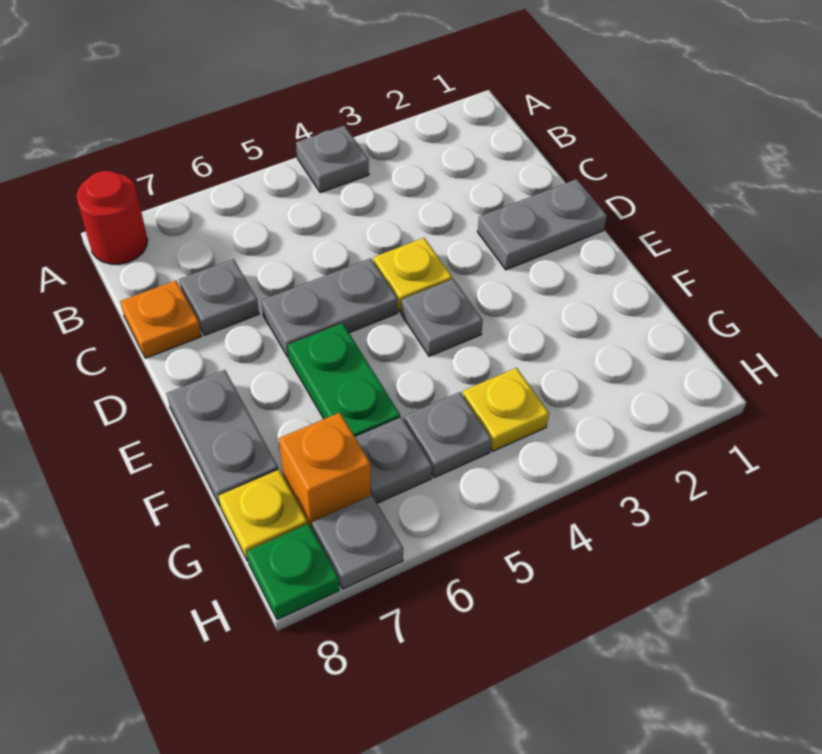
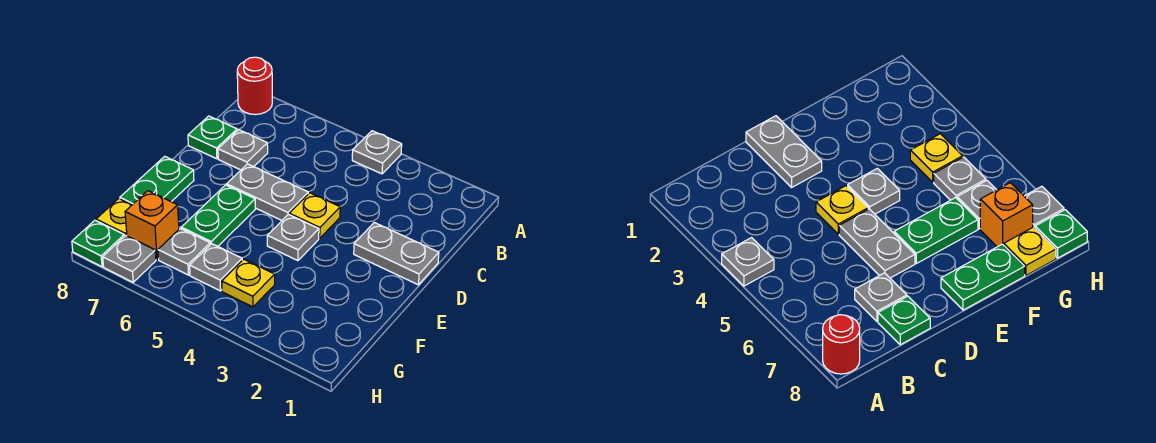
orange 1x1 plate [120,280,202,358] -> green 1x1 plate [188,116,237,159]
grey 1x2 plate [167,370,278,506] -> green 1x2 plate [120,156,194,205]

